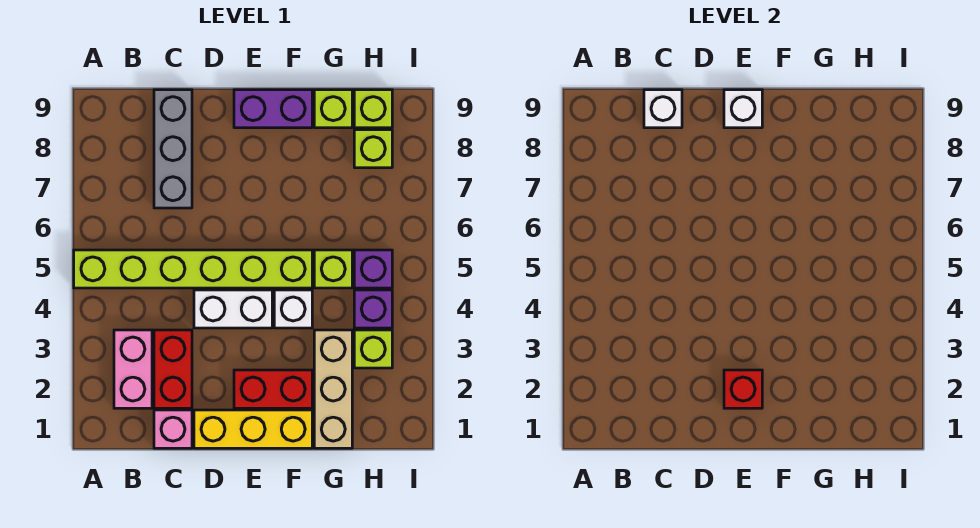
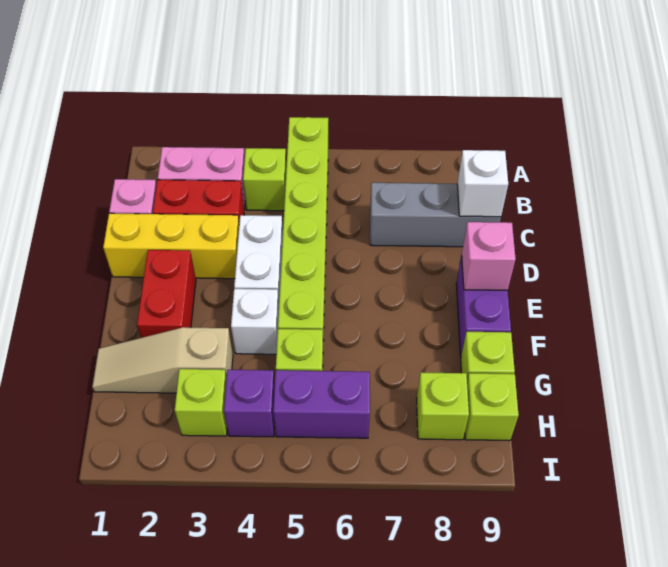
none -> lime 1x1 brick [243,148,287,211]
yellow 1x3 brick [194,410,312,448] -> yellow 1x3 brick turned to [103,213,239,279]
red 1x1 brick [724,370,762,408] -> none
white 1x1 brick [724,90,762,128] -> pink 1x1 brick [462,222,516,290]
tan 1x3 brick [314,330,352,448] -> tan 1x3 slope [92,327,233,393]
purple 1x1 brick [354,250,392,288] -> purple 1x2 brick [273,370,370,438]

